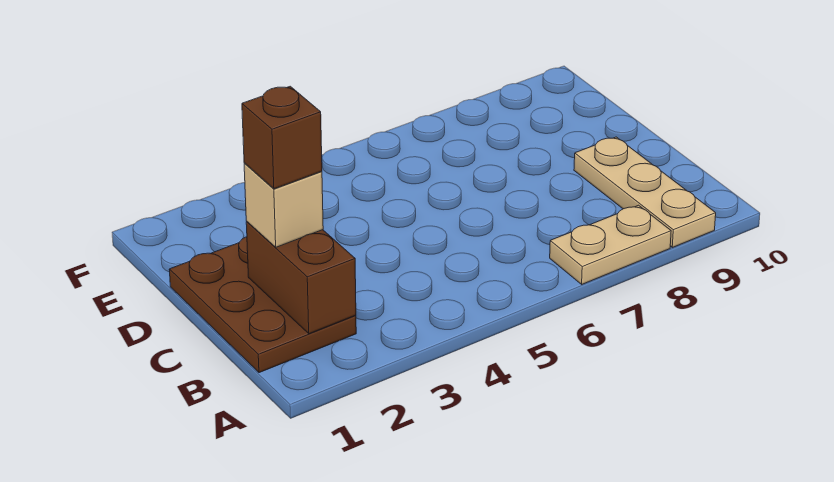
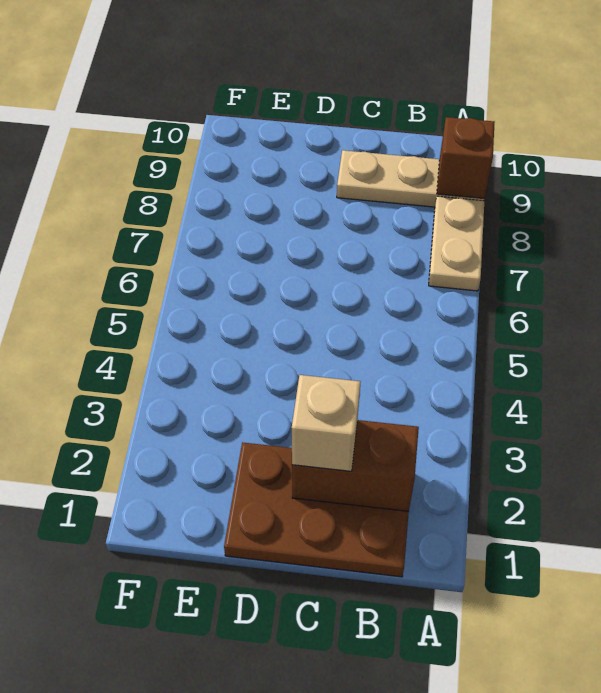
brown 1x1 brick [242,86,322,189] -> brown 1x1 brick moved to [437,117,495,199]

